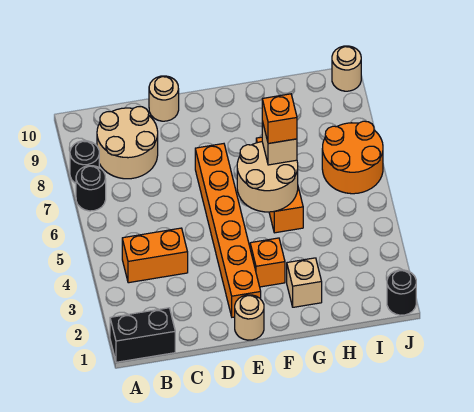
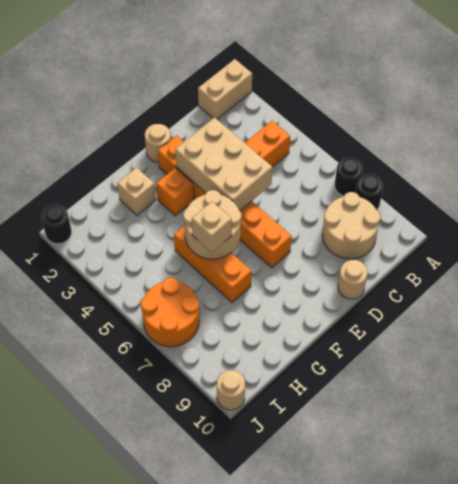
black 1x2 brick [110,308,175,362] -> tan 1x2 brick [198,59,252,119]
none -> tan 2x3 brick [175,118,272,211]
orange 1x1 brick [262,94,297,143] -> none

